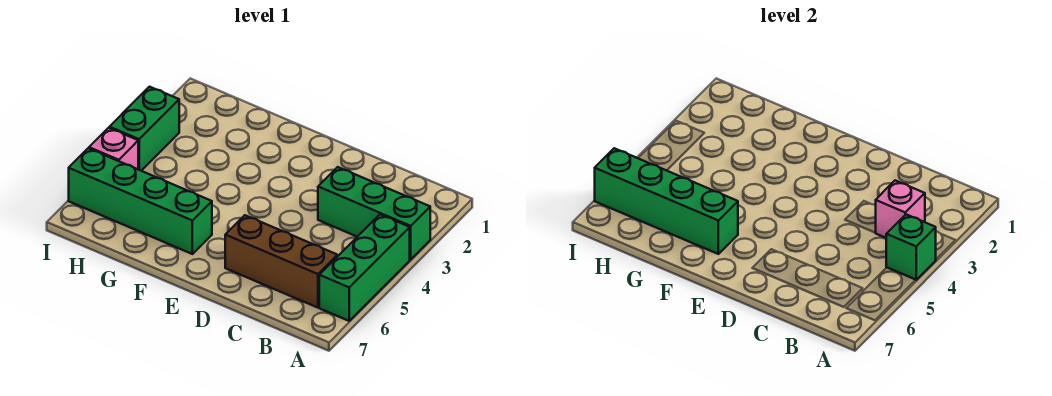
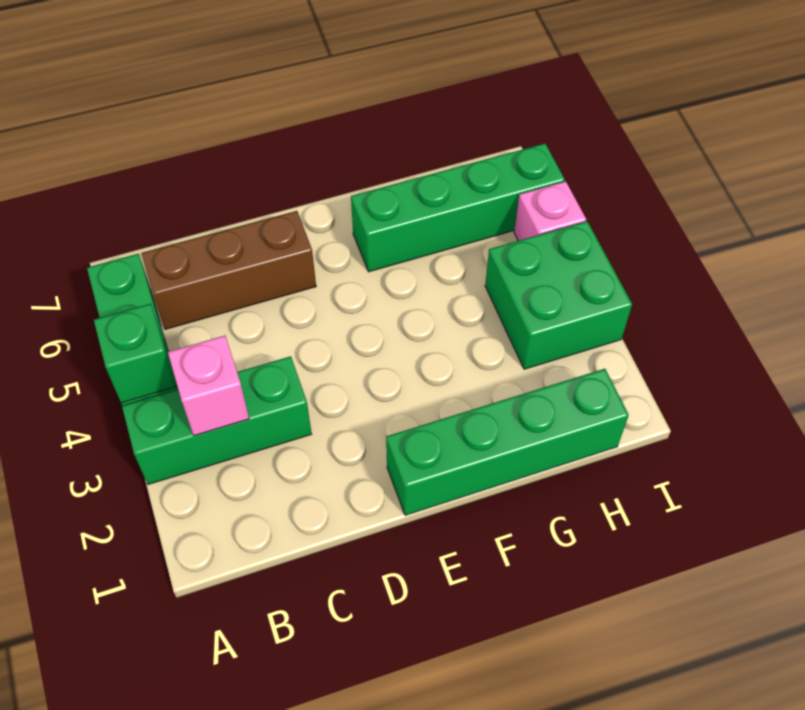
green 1x4 brick [595,148,738,254] -> green 1x4 brick moved to [386,369,629,515]
green 1x2 brick [109,87,179,171] -> green 2x2 brick [485,221,632,369]

